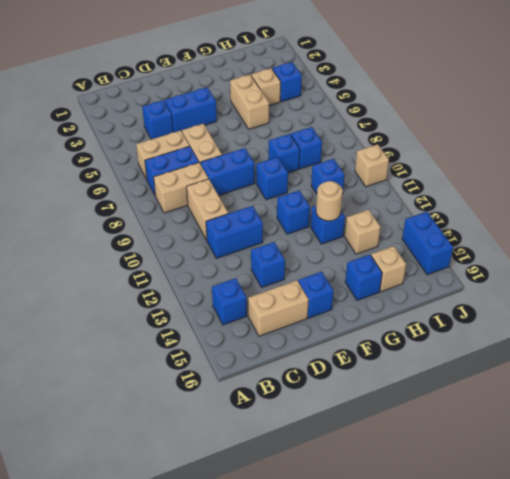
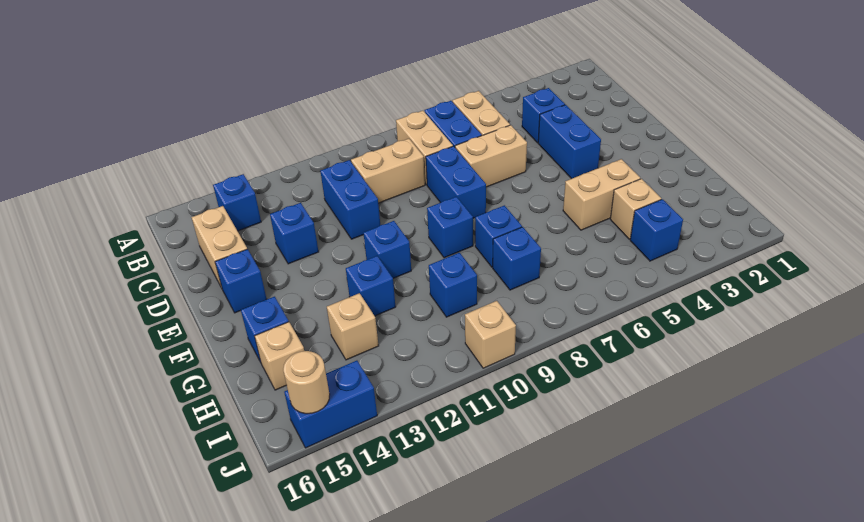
tan 1x1 round brick [316,181,343,221] -> tan 1x1 round brick moved to [283,351,330,414]

